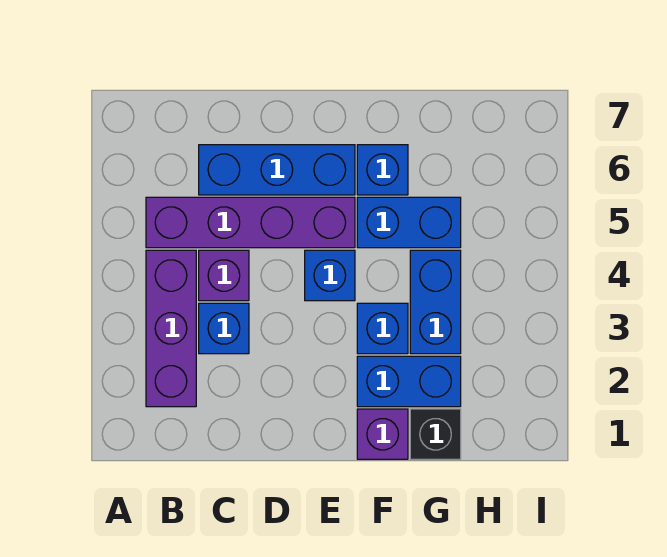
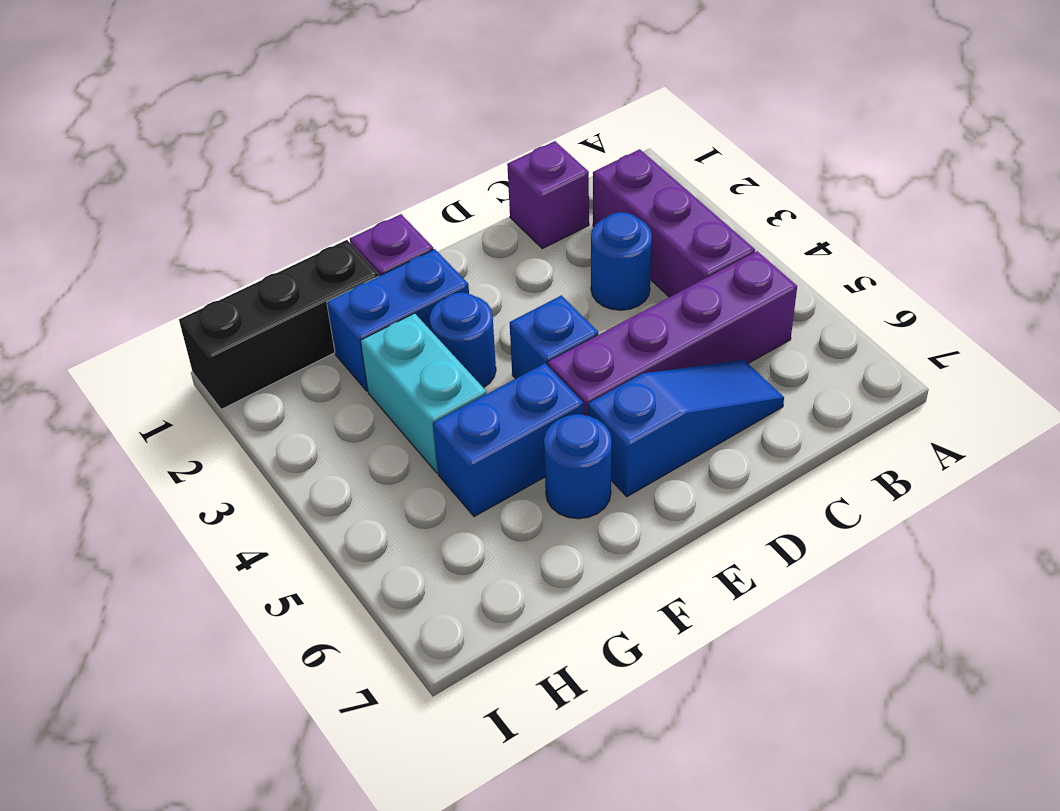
blue 1x1 brick [199,303,249,354] -> blue 1x1 round brick [591,212,652,310]
purple 1x1 brick [199,250,249,301] -> purple 1x1 brick moved to [507,141,589,249]
blue 1x3 brick [199,145,355,195] -> blue 1x3 slope [588,360,784,497]
blue 1x1 brick [357,303,408,354] -> blue 1x1 round brick [430,293,496,388]
blue 1x1 brick [357,145,408,195] -> blue 1x1 round brick [544,414,612,519]
black 1x1 brick [410,409,461,459] -> black 1x3 brick [179,240,379,409]
blue 1x2 brick [410,250,461,354] -> cyan 1x2 brick [361,313,487,473]

